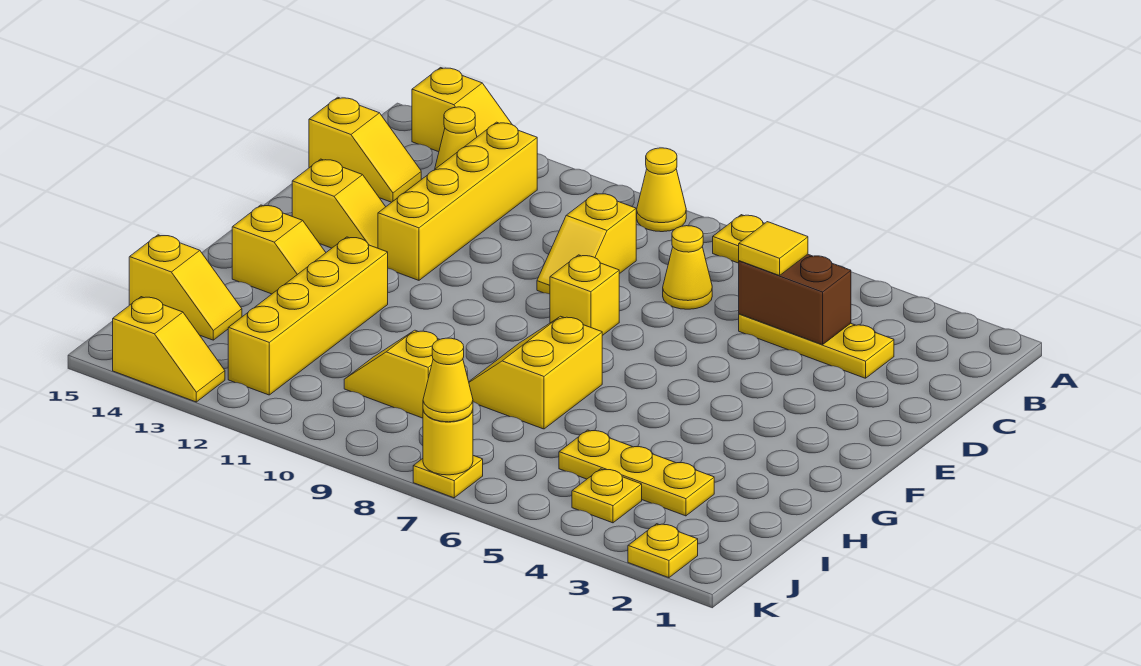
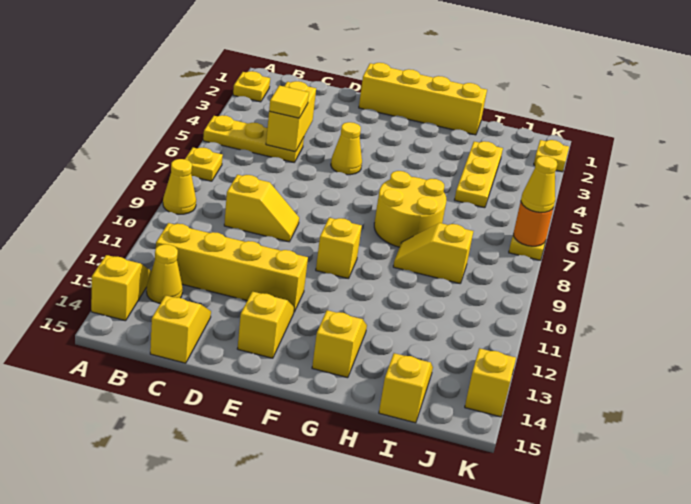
yellow 1x3 plate [739,314,894,378] -> yellow 1x3 plate turned to [203,115,304,162]
brown 1x2 brick [739,254,851,345] -> yellow 1x2 brick [266,81,316,152]
yellow 1x1 cone [663,226,712,309] -> yellow 1x1 cone moved to [331,122,362,175]
yellow 1x1 brick [550,255,619,336] -> yellow 1x1 brick moved to [316,218,362,279]
yellow 2x2 slope [469,316,602,429] -> yellow 2x2 round brick [374,171,447,247]
yellow 1x4 brick [228,237,388,395] -> yellow 1x4 brick moved to [359,63,487,135]
yellow 1x2 slope [344,330,440,418] -> yellow 1x2 slope turned to [393,223,473,283]
yellow 1x1 plate [572,469,642,523] -> yellow 1x1 plate moved to [233,71,270,102]
yellow 1x1 round brick [423,410,473,475] -> orange 1x1 round brick [514,202,553,246]

